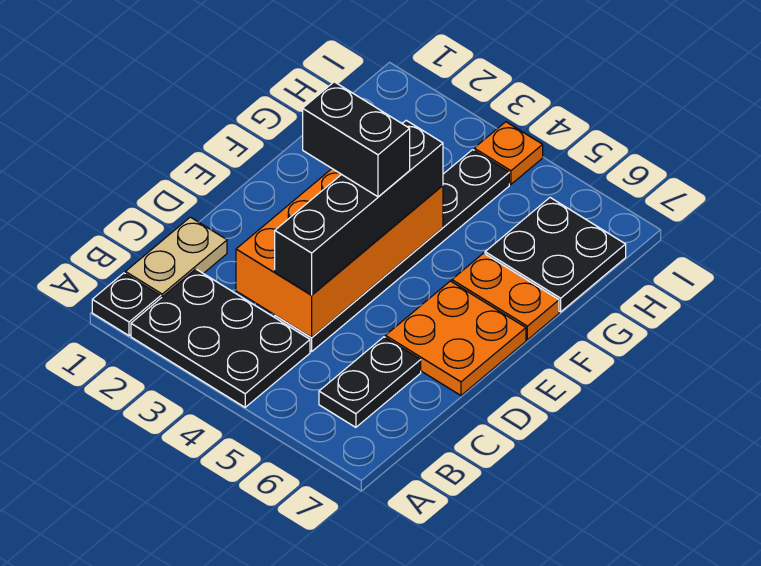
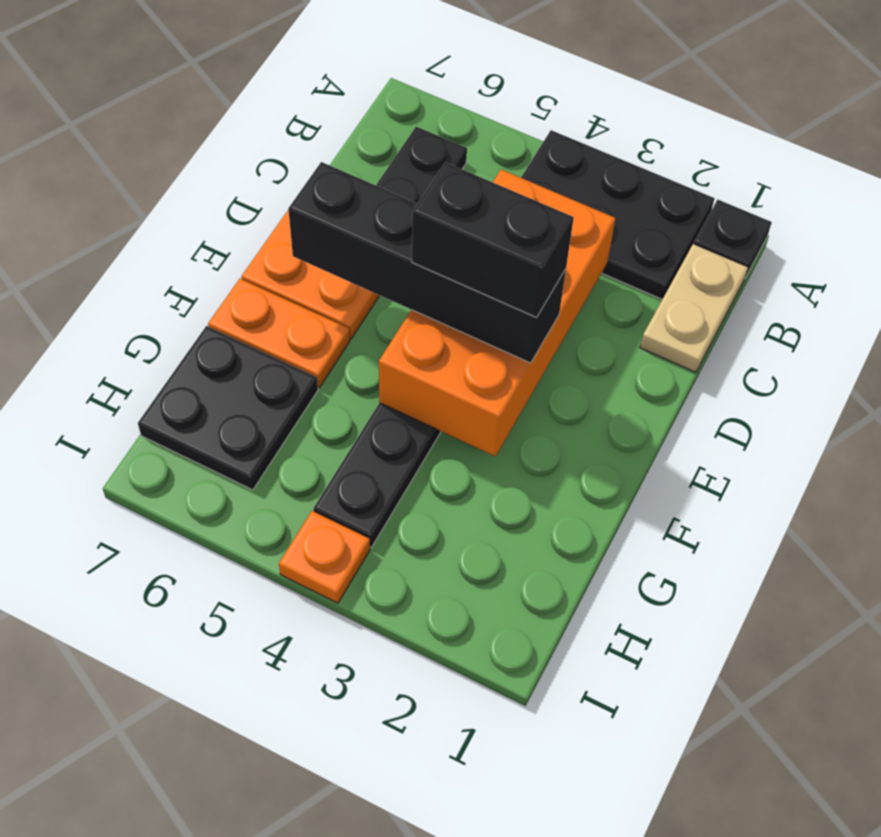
black 1x4 brick [275,120,443,295] -> black 1x4 brick turned to [288,162,566,363]

